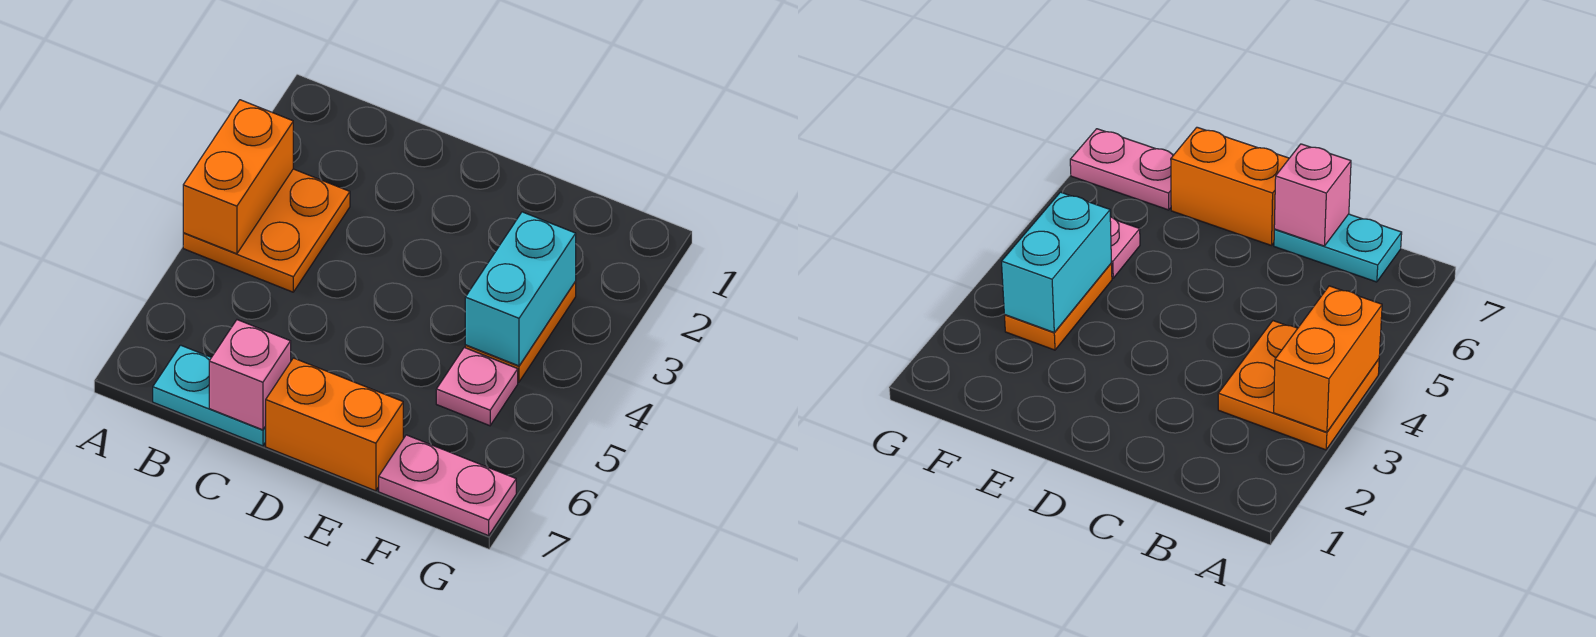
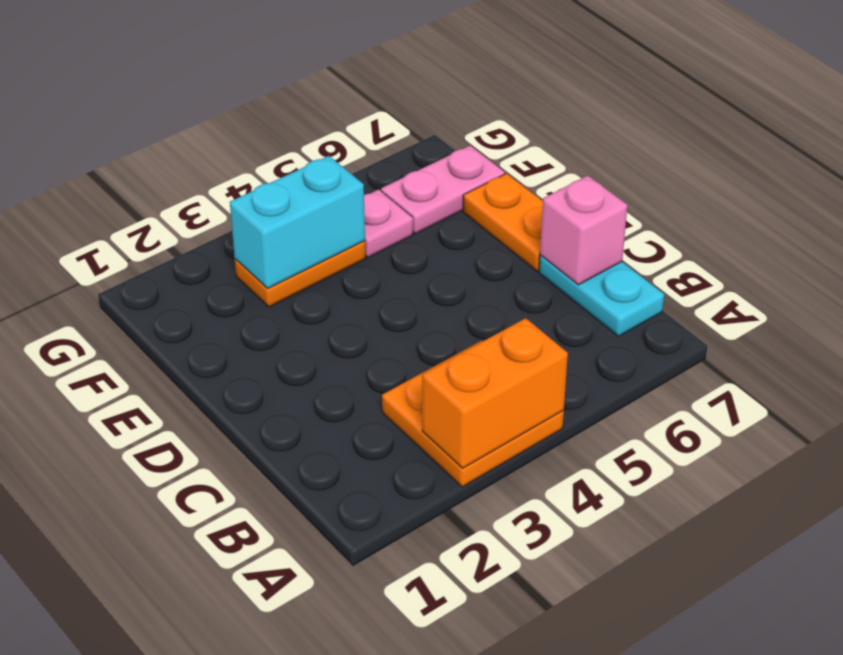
orange 1x2 brick [265,358,403,491] -> orange 1x2 plate [463,174,543,271]
pink 1x2 plate [379,435,516,536] -> pink 1x2 plate turned to [381,146,505,234]

